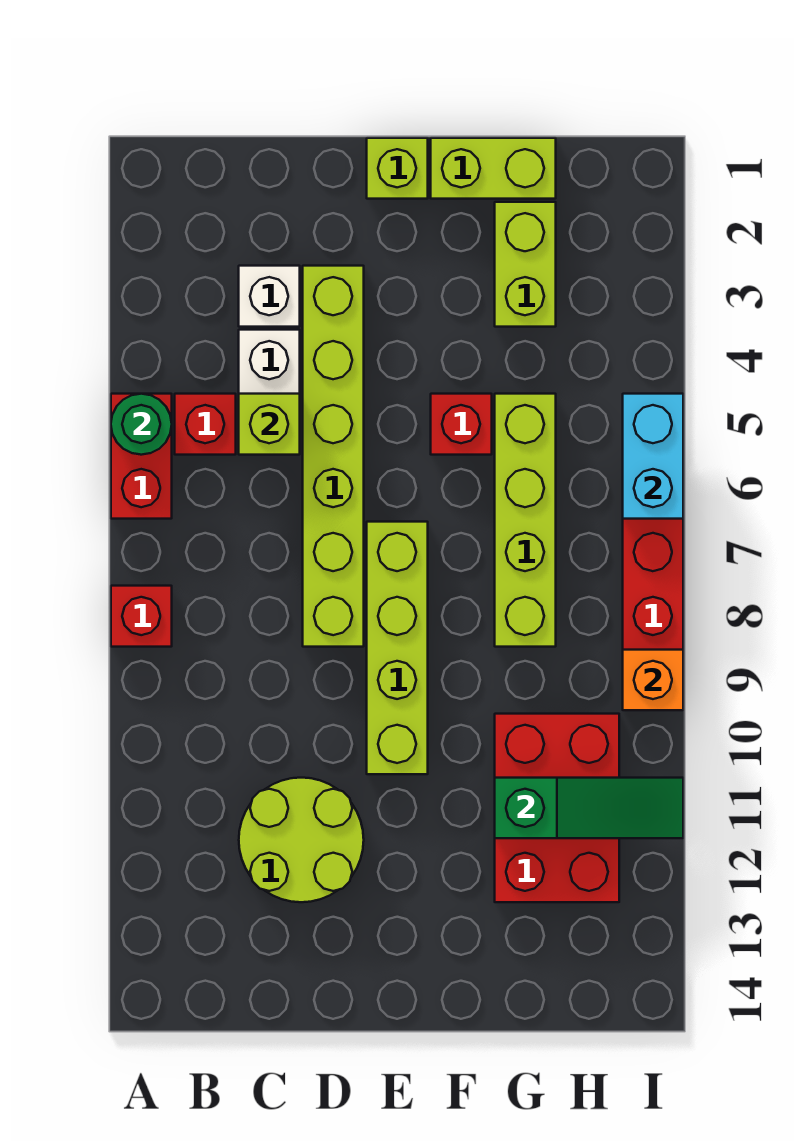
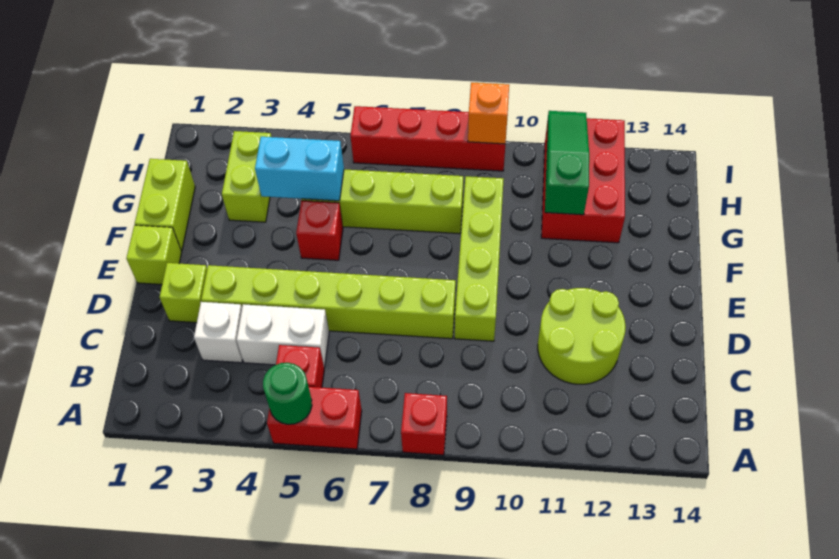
lime 1x1 brick [239,394,300,455] -> lime 1x1 brick moved to [160,263,207,323]
lime 1x4 brick [367,522,428,774] -> lime 1x4 brick turned to [455,176,504,341]
lime 1x2 brick [495,202,556,327] -> lime 1x2 brick turned to [222,131,271,222]
red 2x3 brick [495,714,619,902] -> red 2x3 brick turned to [541,118,625,243]
cyan 1x2 brick [623,394,683,519] -> cyan 1x2 brick moved to [255,137,344,201]

